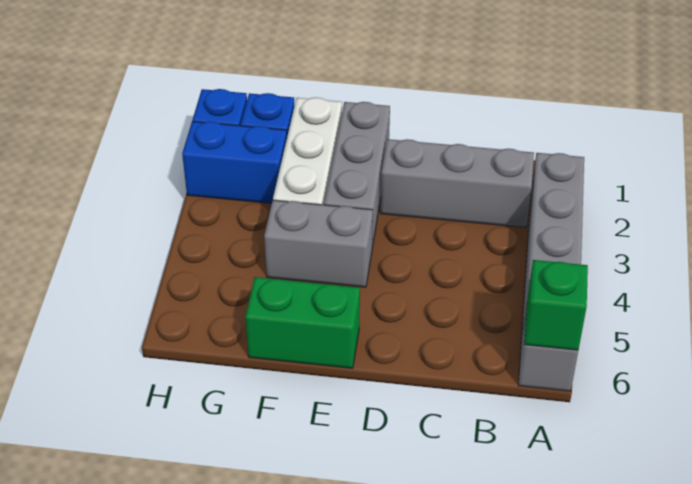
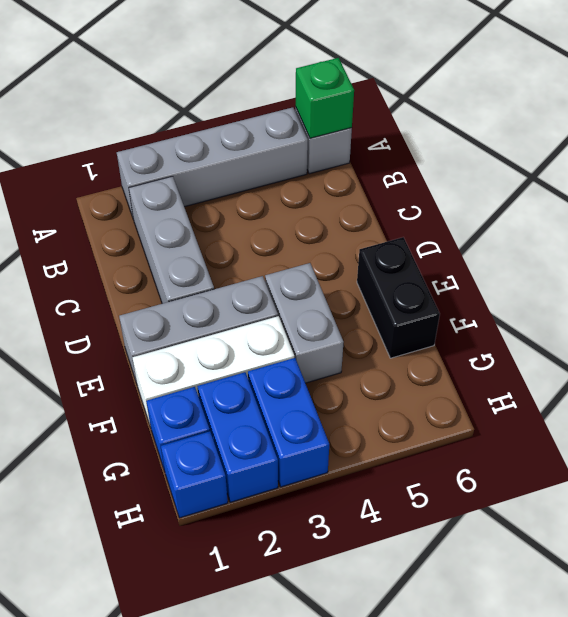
green 1x2 brick [245,277,360,368] -> black 1x2 brick [357,237,440,358]
none -> blue 1x2 brick [248,358,329,487]

